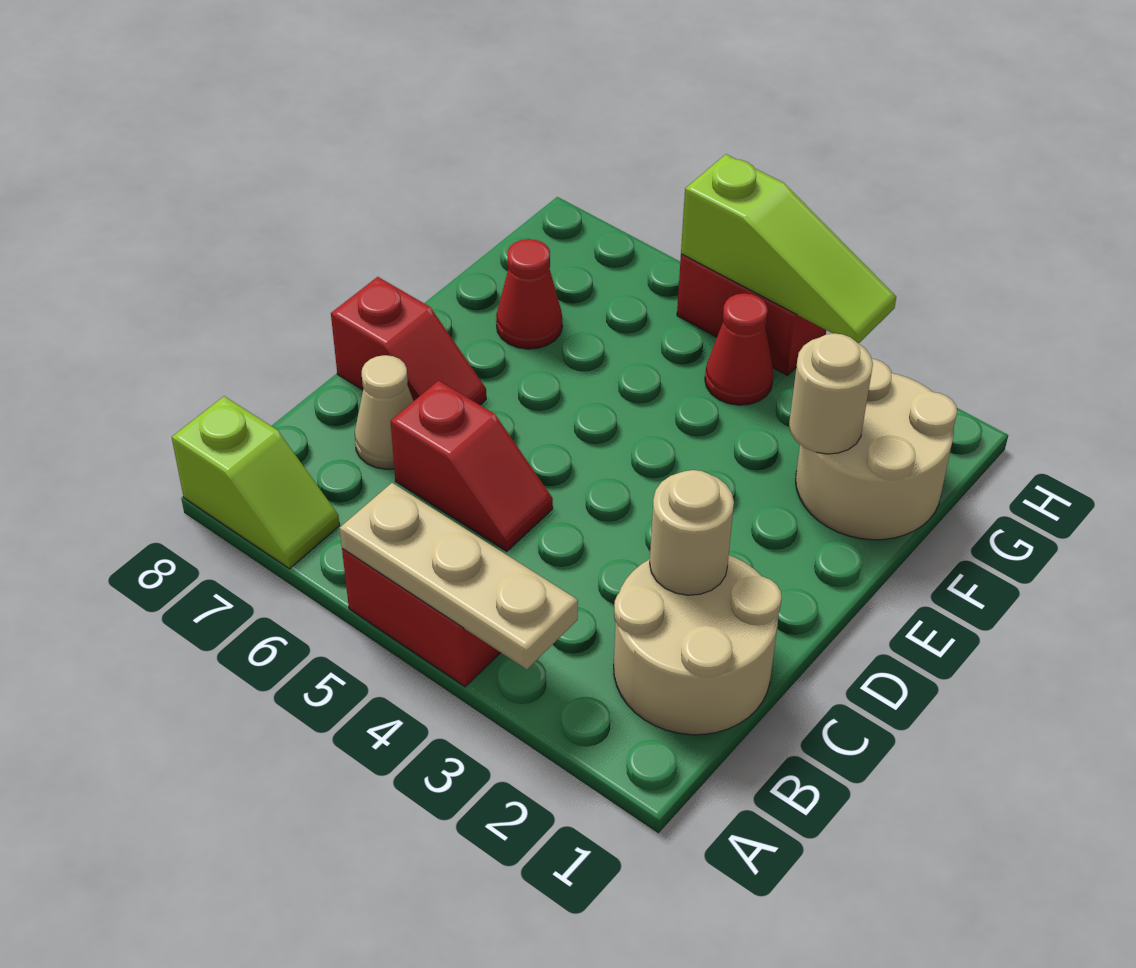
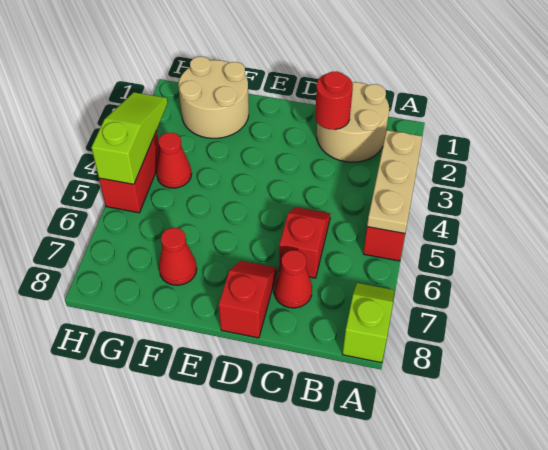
tan 1x1 round brick [650,470,734,595] -> red 1x1 round brick [315,71,353,130]
tan 1x1 cone [355,355,413,469] -> red 1x1 cone [274,250,312,308]
tan 1x1 round brick [789,333,873,454] -> none

